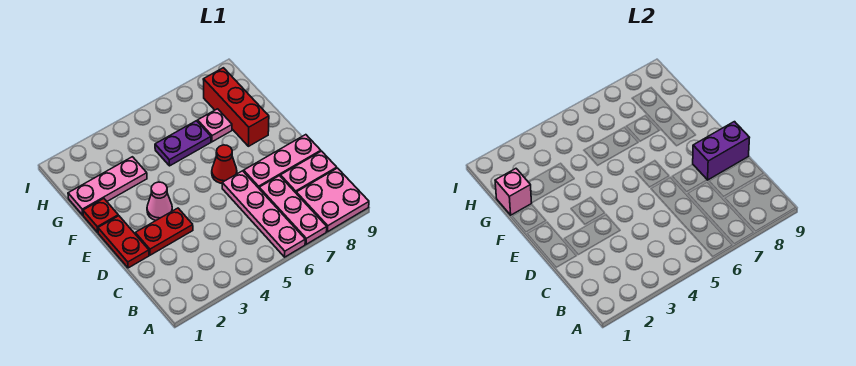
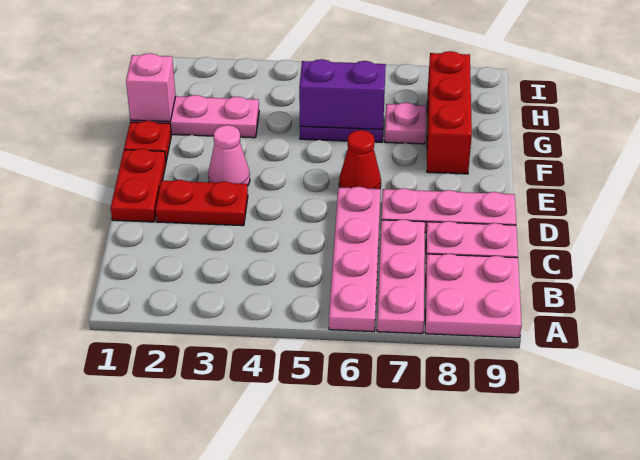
purple 1x2 brick [693,122,749,180] -> purple 1x2 brick moved to [299,59,386,129]

